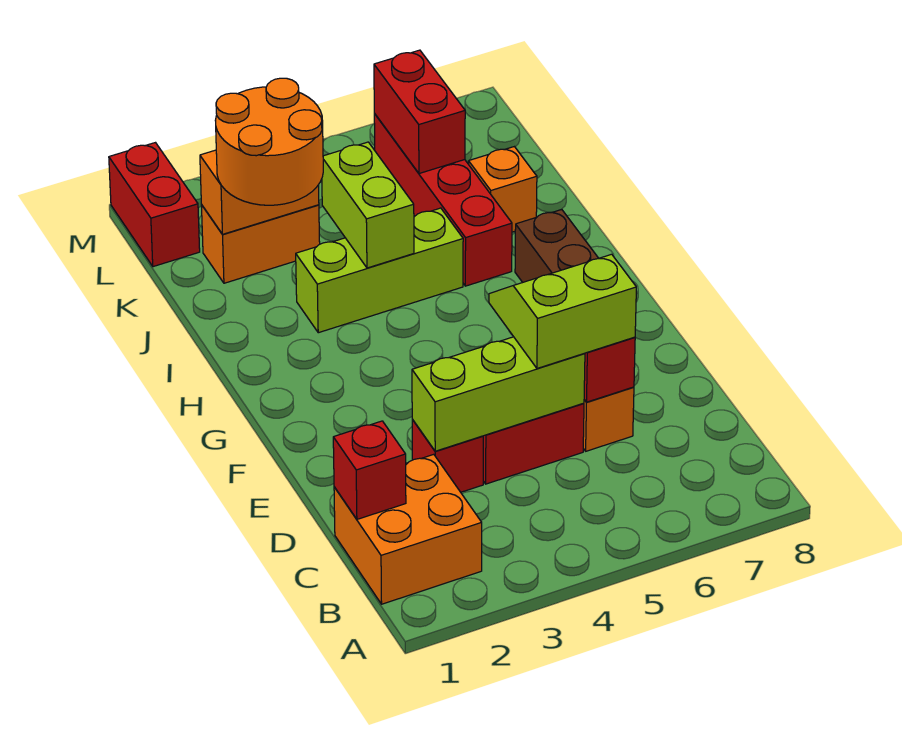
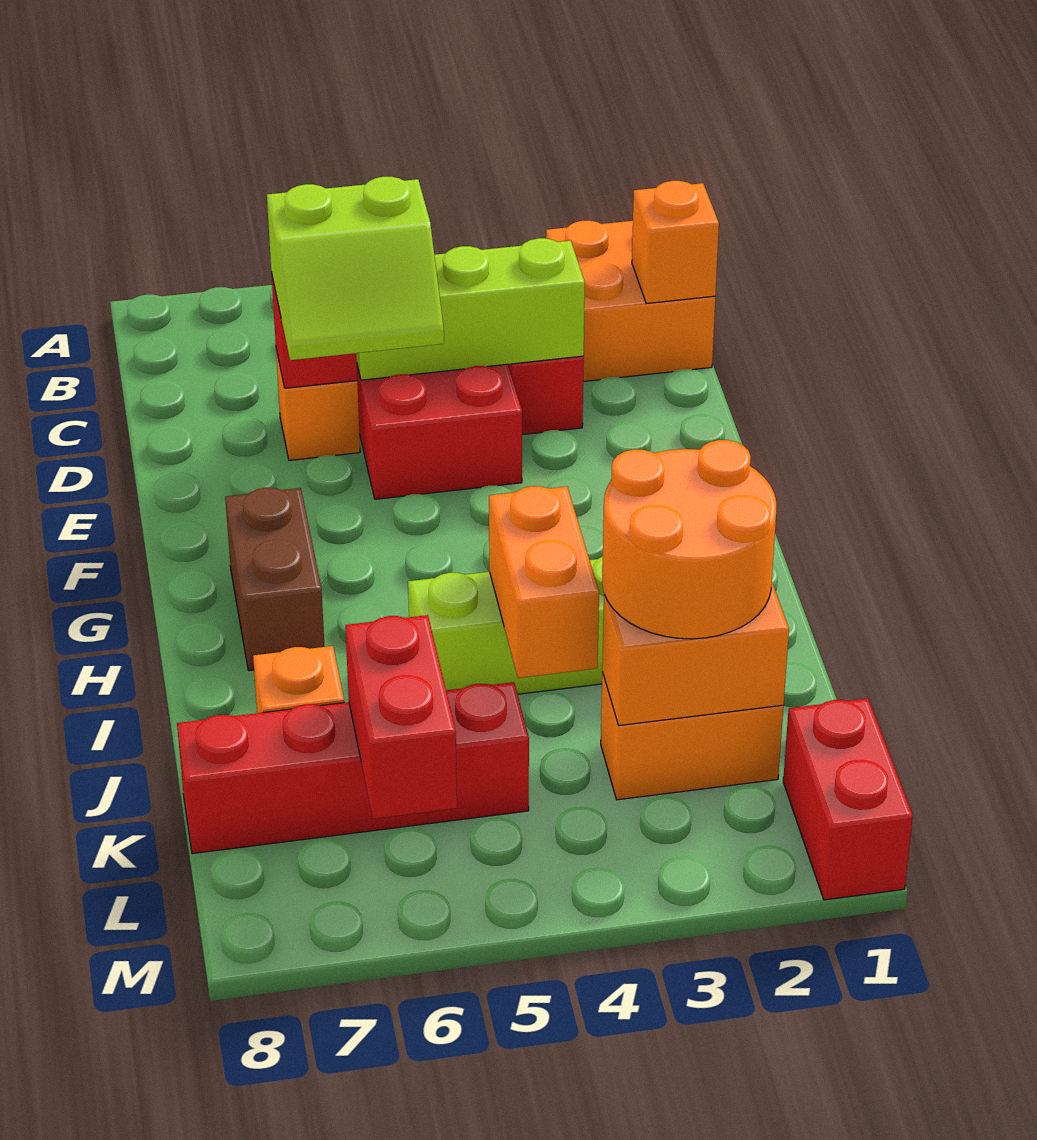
red 1x1 brick [333,421,406,519] -> orange 1x1 brick [632,181,719,304]
lime 1x2 brick [322,142,414,268] -> orange 1x2 brick [489,486,599,678]
red 1x4 brick [374,114,512,286] -> red 1x4 brick turned to [177,682,529,854]

